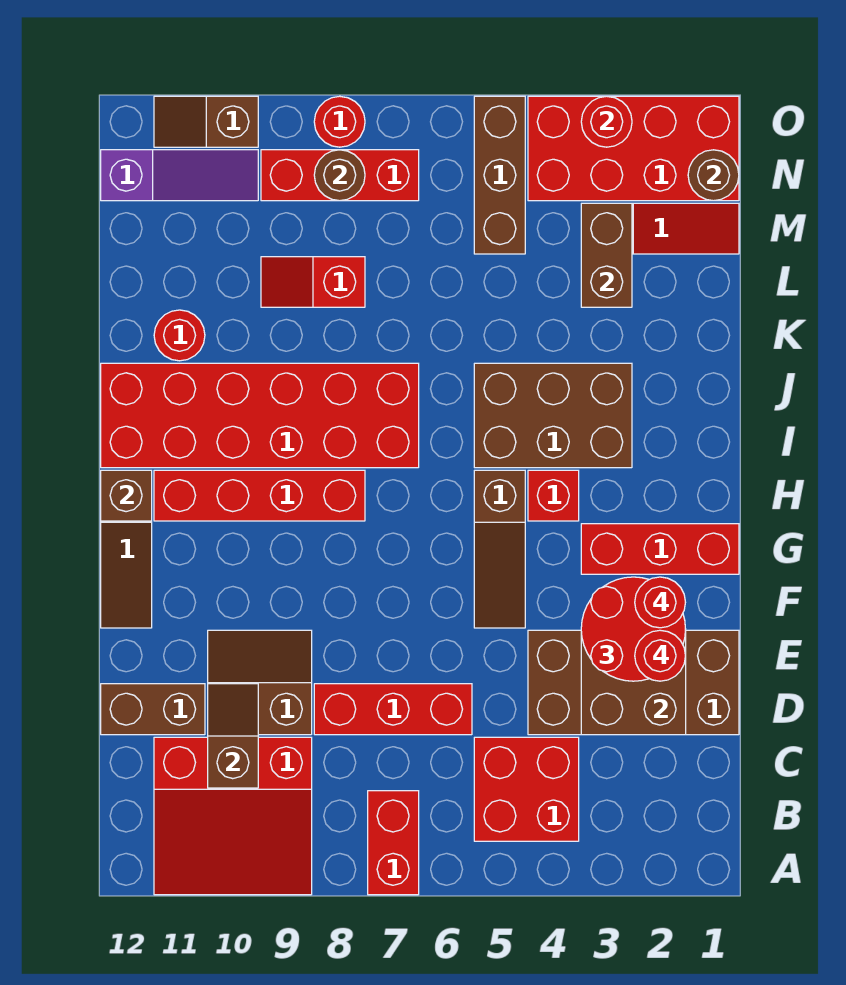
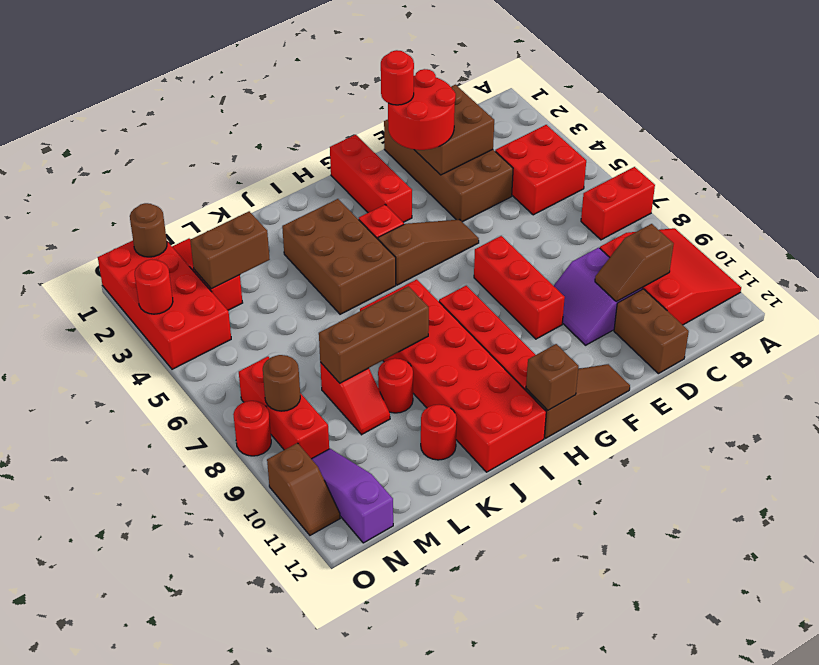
red 1x3 brick [314,684,472,735] -> red 1x3 brick moved to [474,236,565,339]
brown 2x2 slope [208,630,312,735] -> purple 2x2 slope [554,248,642,345]
red 1x1 round brick [635,630,686,681] -> red 1x1 round brick moved to [378,358,413,413]
brown 1x3 brick [474,96,525,254] -> brown 1x3 brick moved to [319,286,429,383]

